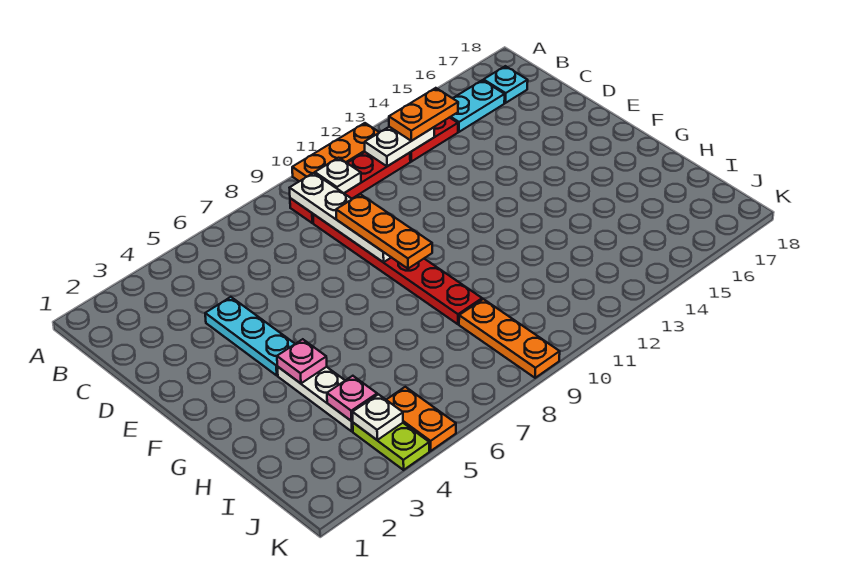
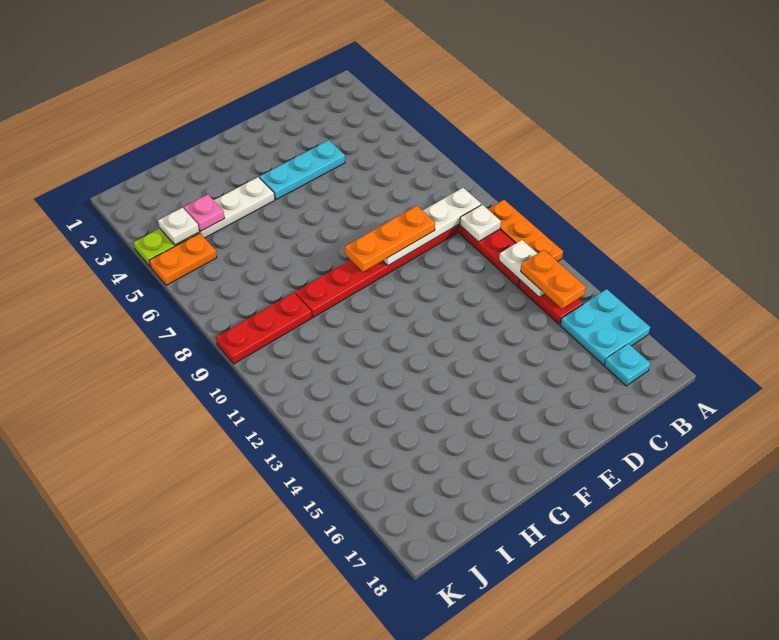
cyan 1x2 plate [450,80,505,132] -> cyan 2x2 plate [560,289,650,365]
pink 1x1 plate [277,339,327,383] -> none
orange 1x3 plate [459,299,560,378] -> red 1x3 plate [216,293,312,364]

